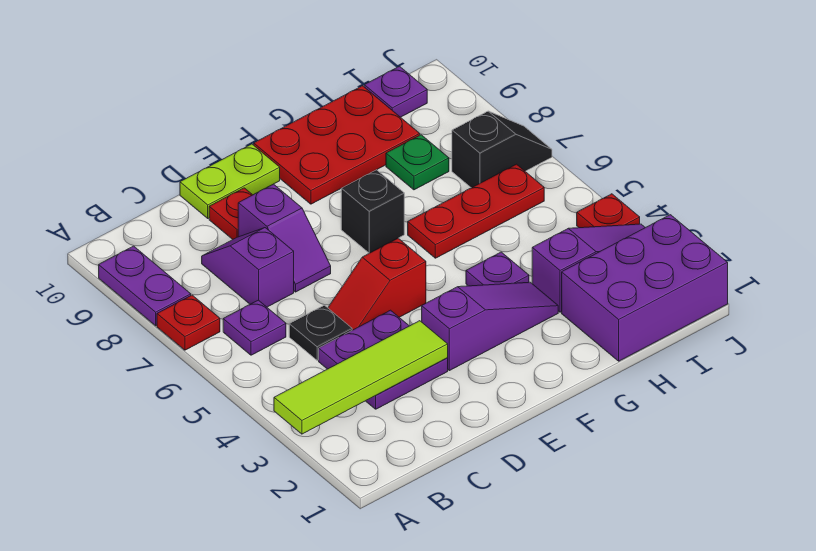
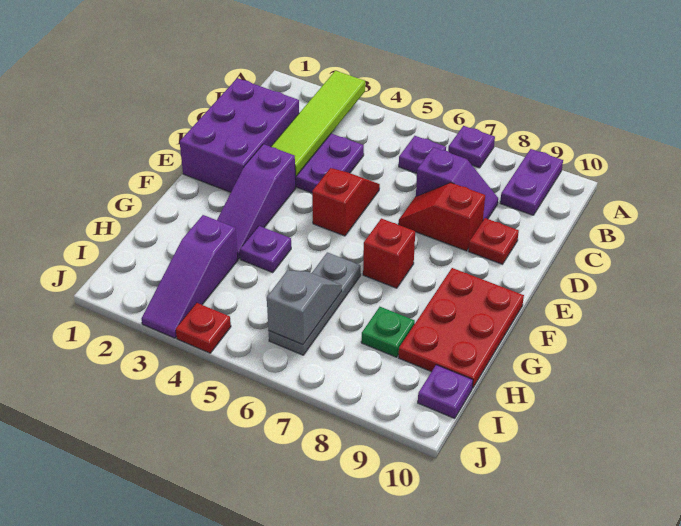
red 1x1 plate [157,295,220,350] -> purple 1x1 plate [448,126,495,168]
purple 1x2 plate [99,246,191,326] -> purple 1x2 plate turned to [500,149,563,215]
black 1x1 plate [289,305,352,360] -> none
purple 1x2 slope [238,184,331,292] -> red 1x2 slope [399,183,485,251]
lime 1x2 plate [180,144,280,218] -> none
black 1x1 brick [341,170,404,253] -> red 1x1 brick [363,218,415,288]
red 1x3 plate [408,164,544,258] -> grey 1x3 plate [269,252,361,355]
purple 2x3 brick [562,215,728,361] -> purple 2x3 brick moved to [180,78,299,192]
none -> grey 1x2 slope [267,270,342,345]
black 1x2 slope [452,111,552,188] -> none

